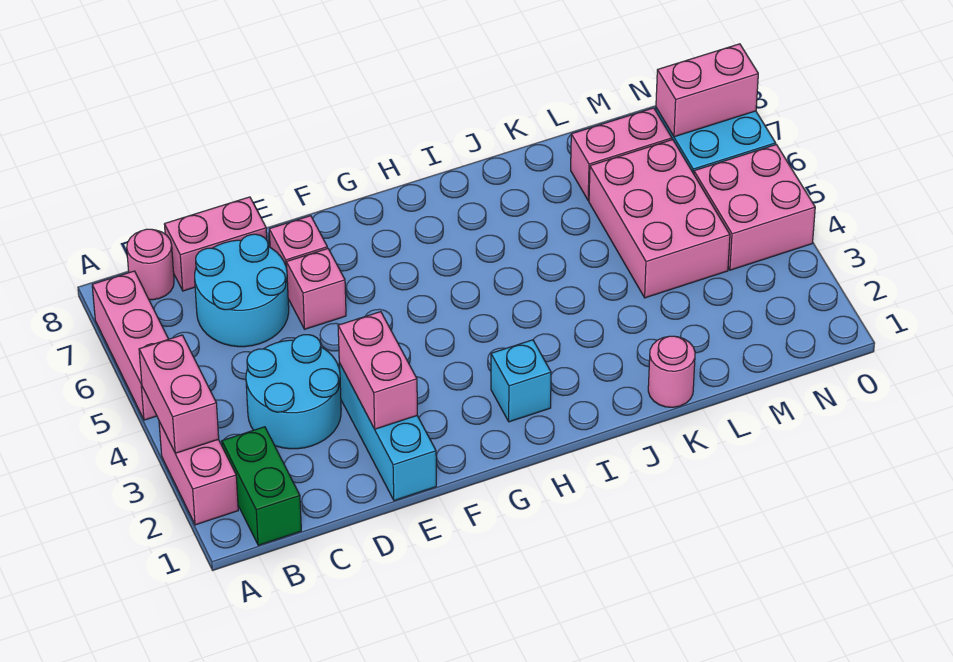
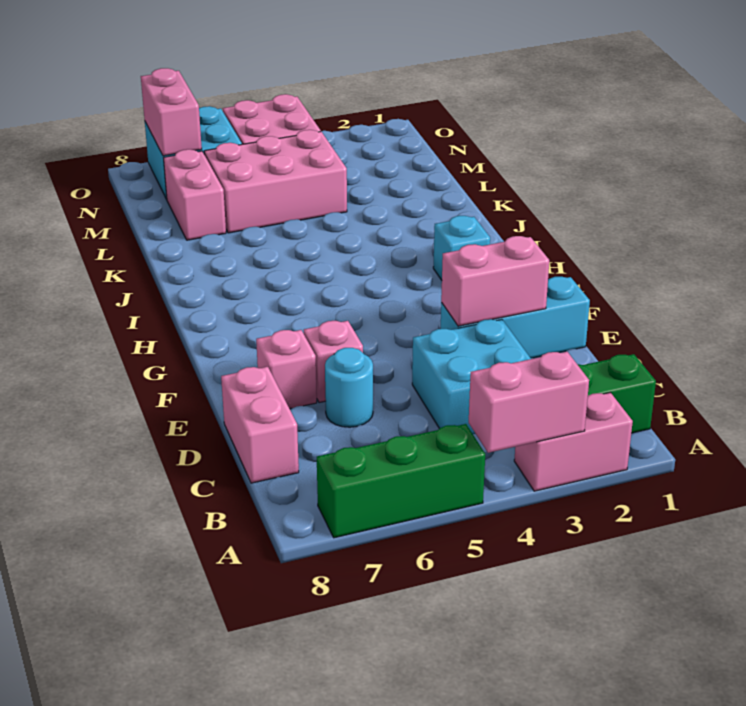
pink 1x3 brick [92,271,168,420] -> green 1x3 brick [317,424,485,538]
pink 1x1 round brick [127,229,174,300] -> none
cyan 2x2 round brick [246,335,341,449] -> cyan 2x2 brick [412,319,531,434]
cyan 2x2 round brick [195,234,289,347] -> cyan 1x1 round brick [325,348,373,427]
pink 1x1 round brick [648,336,695,407] -> none

